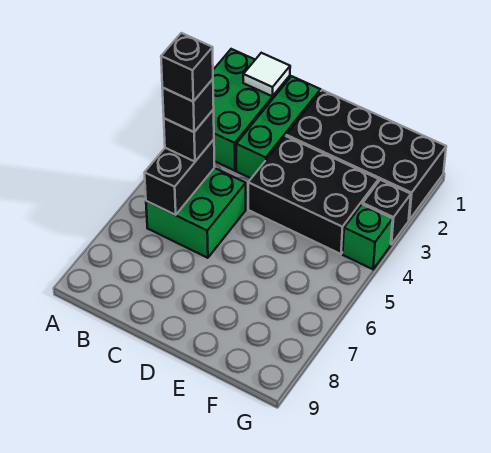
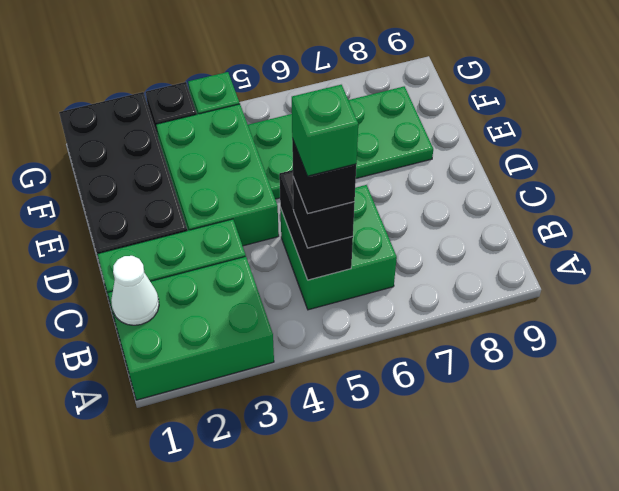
white 1x1 tile [243,53,290,96] -> white 1x1 cone [111,256,159,325]
black 1x2 brick [145,140,215,215] -> black 1x2 brick turned to [279,170,353,280]
black 1x1 brick [161,33,213,102] -> green 1x1 brick [292,85,358,176]
black 2x3 brick [248,136,379,254] -> green 2x3 brick [156,104,279,246]
none -> green 2x4 plate [248,86,433,199]

